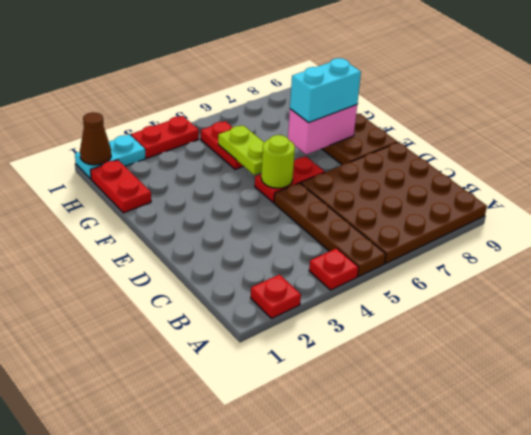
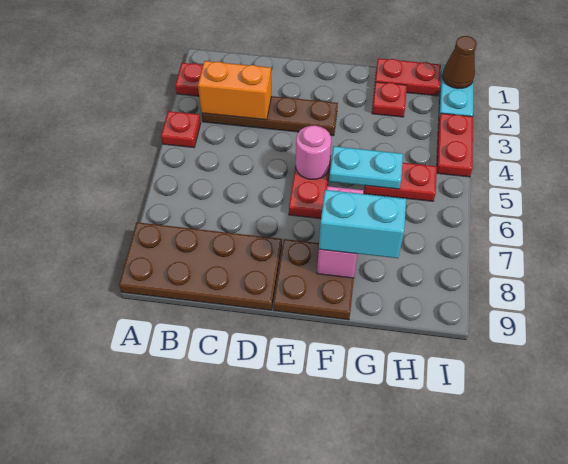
brown 1x4 plate [274,183,386,276] -> brown 1x4 plate moved to [202,96,338,136]
brown 4x4 plate [301,142,487,263] -> brown 2x4 plate [119,222,282,310]
none -> orange 1x2 brick [198,61,271,120]
lime 1x1 round brick [261,135,295,188] -> pink 1x1 round brick [296,125,331,179]
lime 1x2 plate [218,125,264,175] -> cyan 1x2 plate [329,146,403,189]
cyan 1x2 brick [290,58,361,123] -> cyan 1x2 brick turned to [319,190,406,258]
none -> red 1x1 plate [372,82,407,117]

